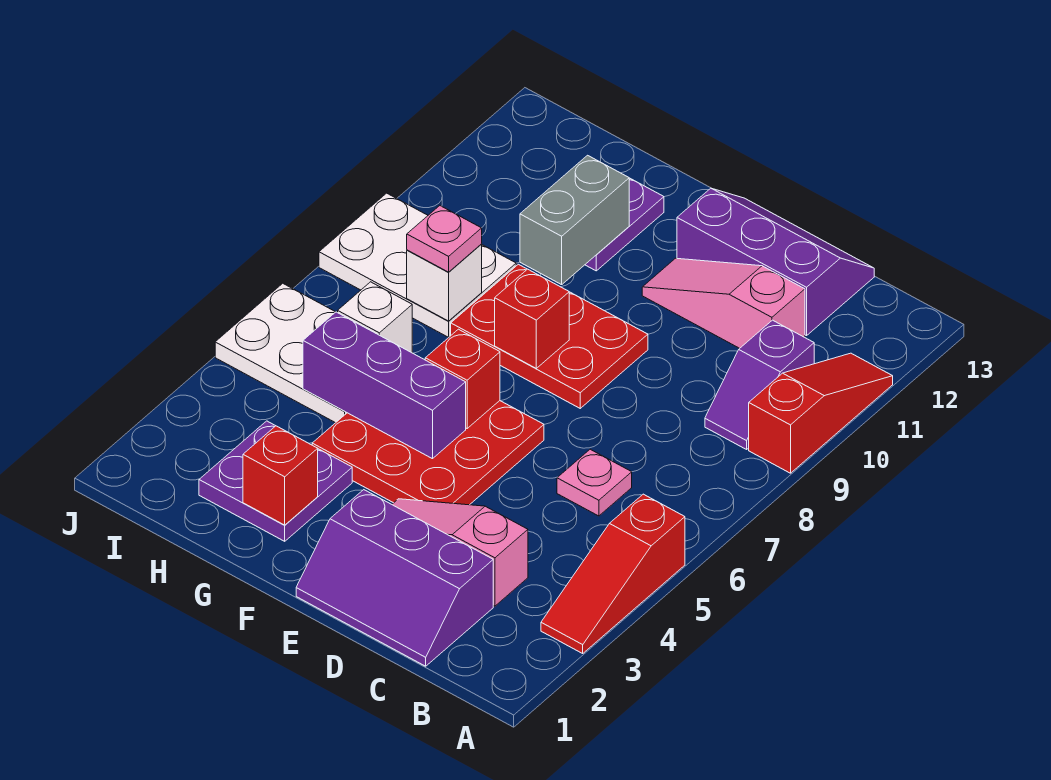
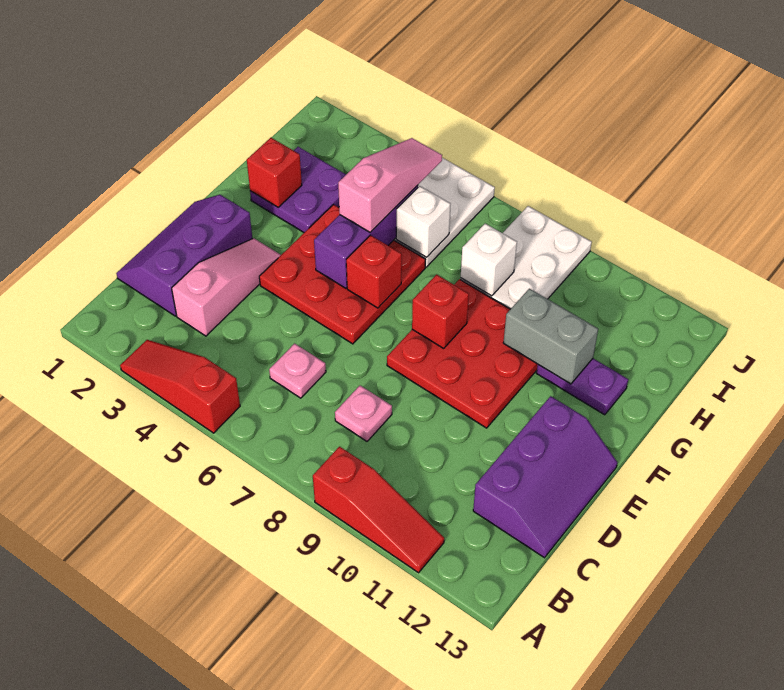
purple 1x2 slope [705,320,814,449] -> none
pink 1x3 slope [642,258,805,348] -> pink 1x3 slope moved to [338,138,442,232]
red 2x3 plate [451,264,648,408] -> red 3x3 plate [387,279,538,428]
pink 1x1 plate [407,206,482,272] -> pink 1x1 plate moved to [335,386,392,441]

